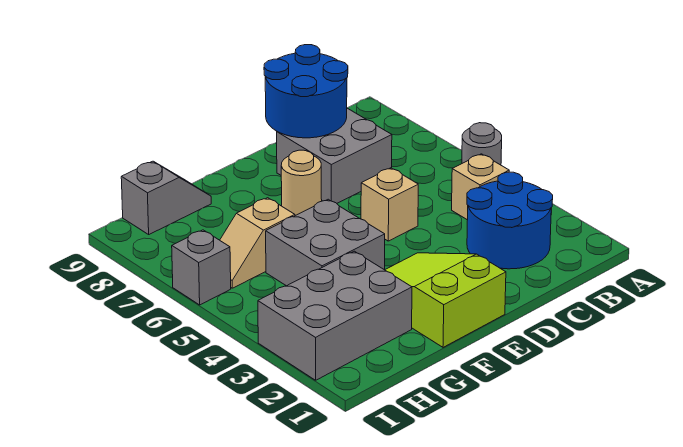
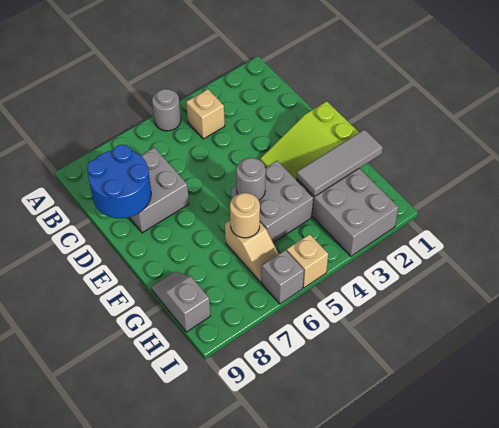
blue 2x2 round brick [467,172,553,269] -> none
tan 1x1 brick [361,168,418,241] -> tan 1x1 brick moved to [287,234,328,288]
tan 1x1 round brick [281,150,322,216] -> tan 1x1 round brick moved to [230,193,260,238]
none -> grey 1x1 round brick [236,158,266,200]
none -> grey 1x3 tile [297,130,383,197]

